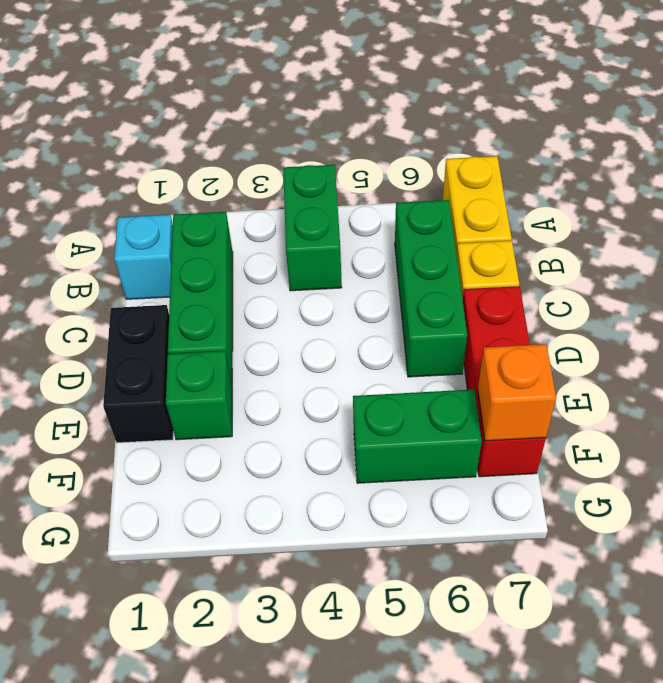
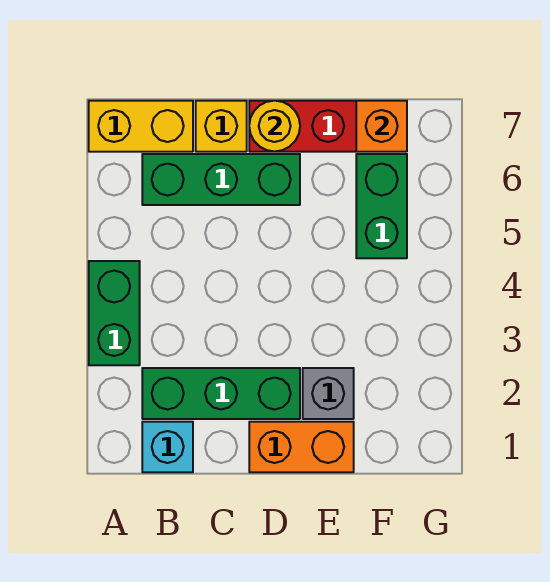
green 1x2 brick [283,165,342,291] -> green 1x2 brick turned to [89,261,140,365]
black 1x2 brick [103,305,173,443] -> orange 1x2 brick [249,422,354,472]
none -> yellow 1x1 round brick [249,101,300,151]
green 1x1 brick [166,351,232,440] -> grey 1x1 brick [303,368,354,419]

